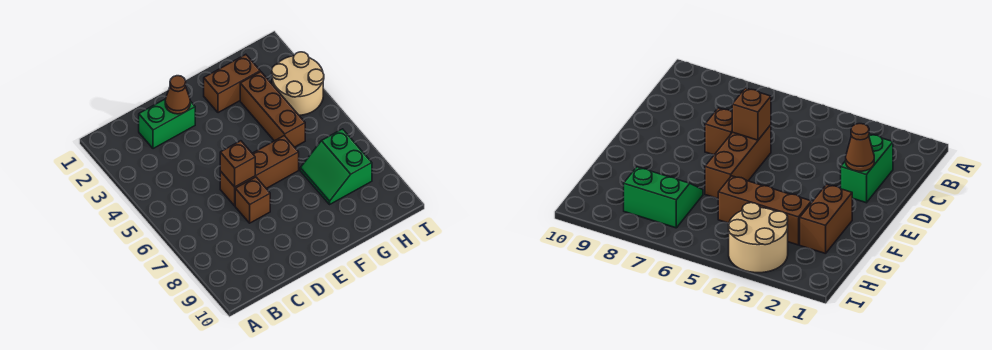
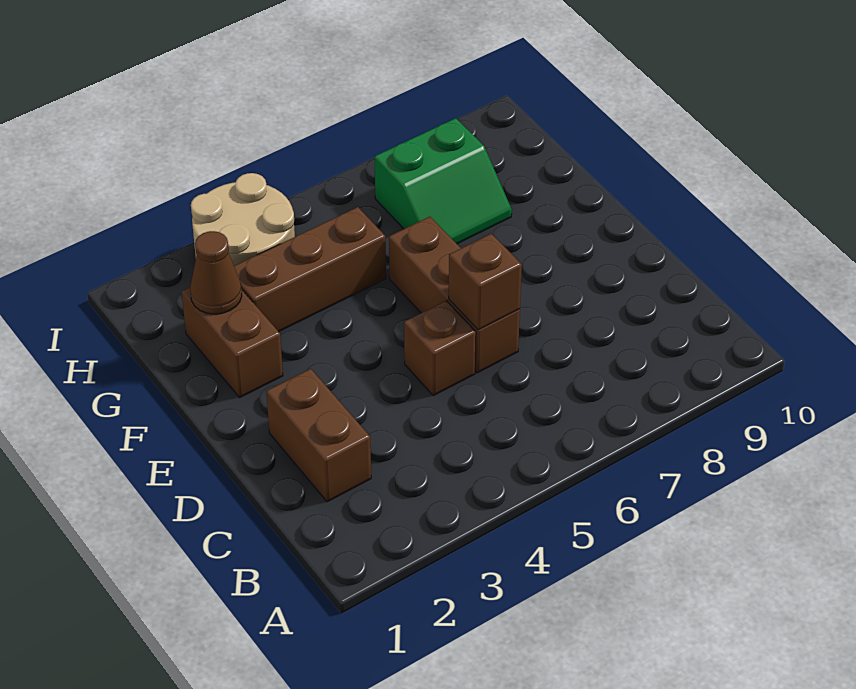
green 1x2 brick [139,99,195,149] -> brown 1x2 brick [266,369,371,502]
brown 1x1 cone [165,76,190,114] -> brown 1x1 cone moved to [190,231,242,314]
brown 1x1 brick [235,177,270,223] -> brown 1x1 brick moved to [404,301,476,396]

